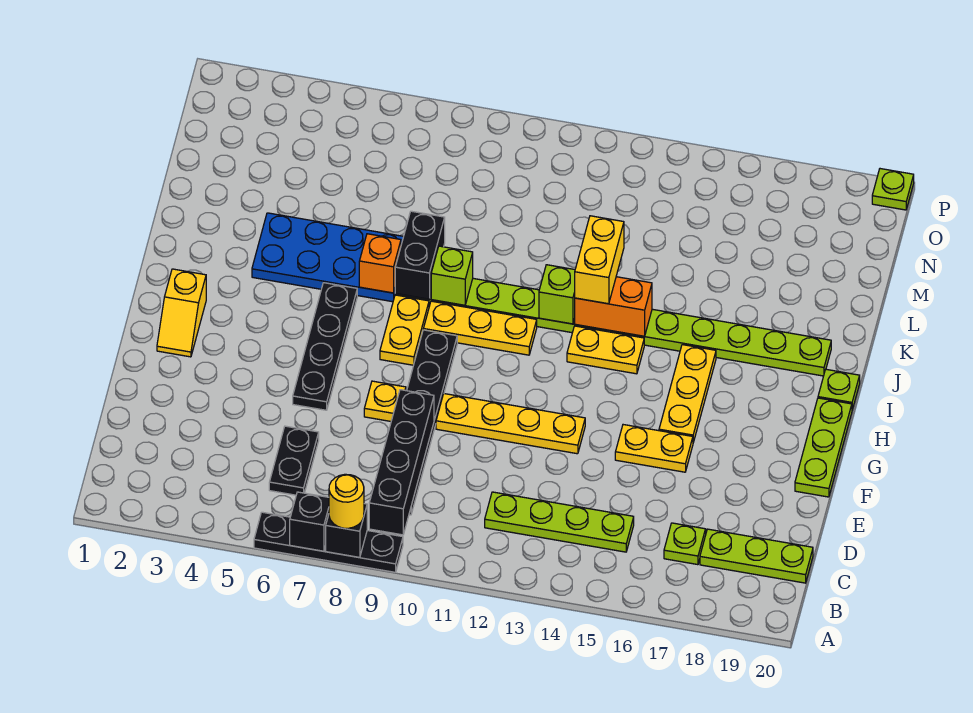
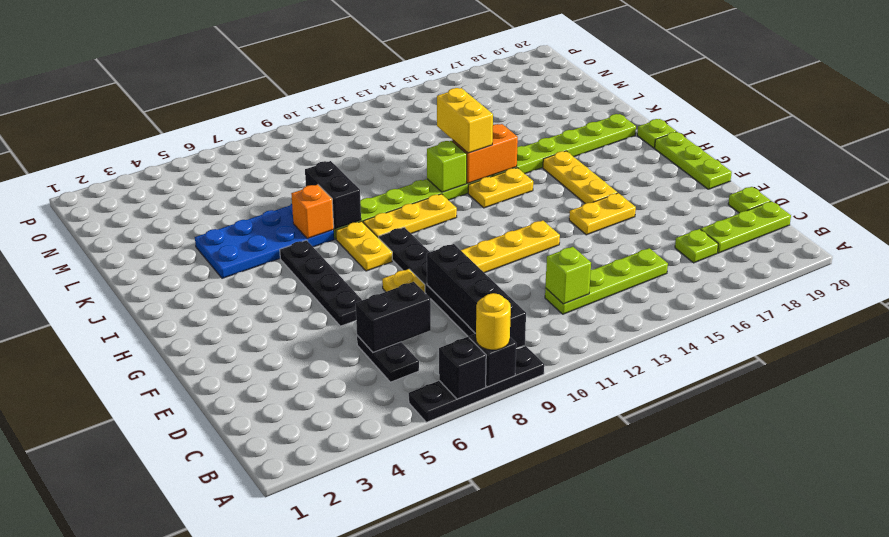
none -> black 1x2 brick [356,282,431,352]
yellow 1x2 slope [157,269,206,357] -> none
lime 1x1 brick [431,246,473,305] -> lime 1x1 brick moved to [545,247,591,304]
lime 1x1 plate [872,169,914,210] -> lime 1x1 plate moved to [728,187,771,213]

